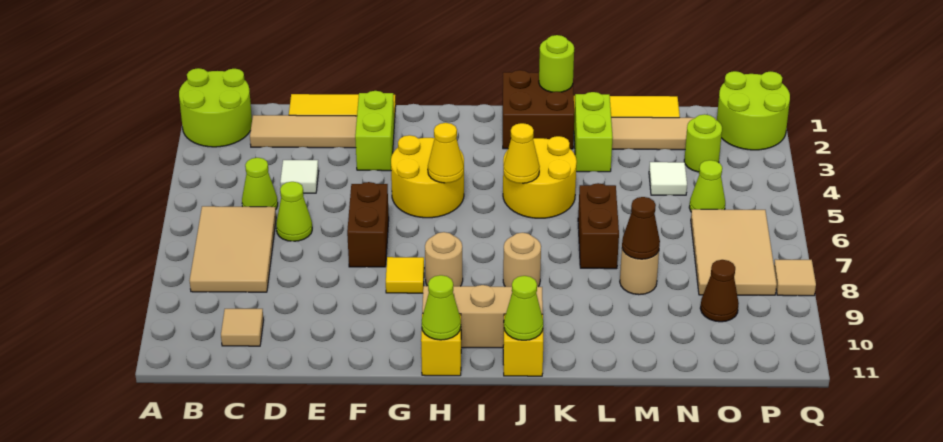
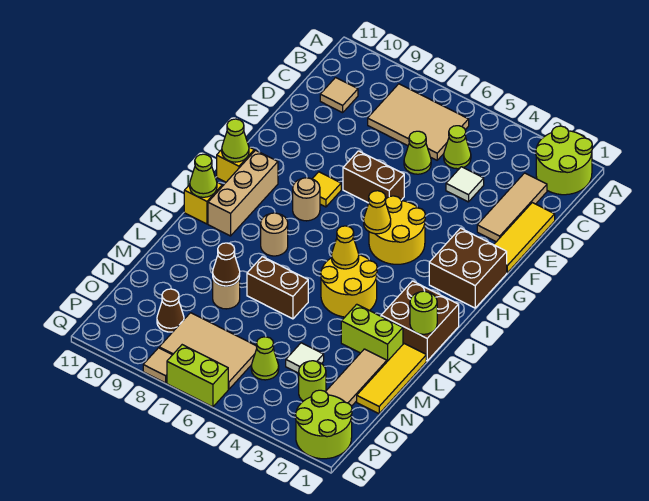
lime 1x2 brick [355,91,394,171] -> lime 1x2 brick moved to [167,345,228,407]
none -> brown 2x2 brick [429,228,507,308]

